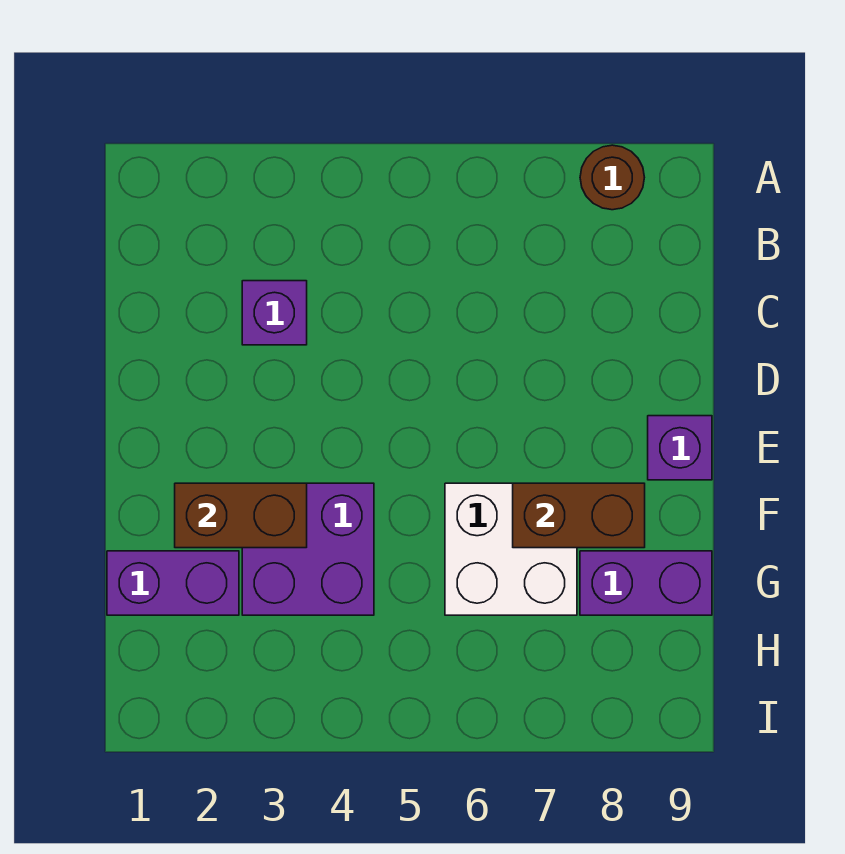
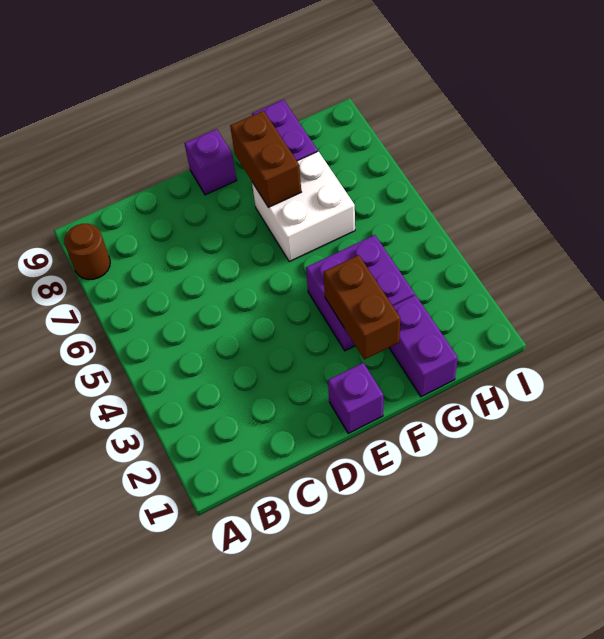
purple 1x1 brick [242,281,307,345] -> purple 1x1 brick moved to [328,363,383,433]

